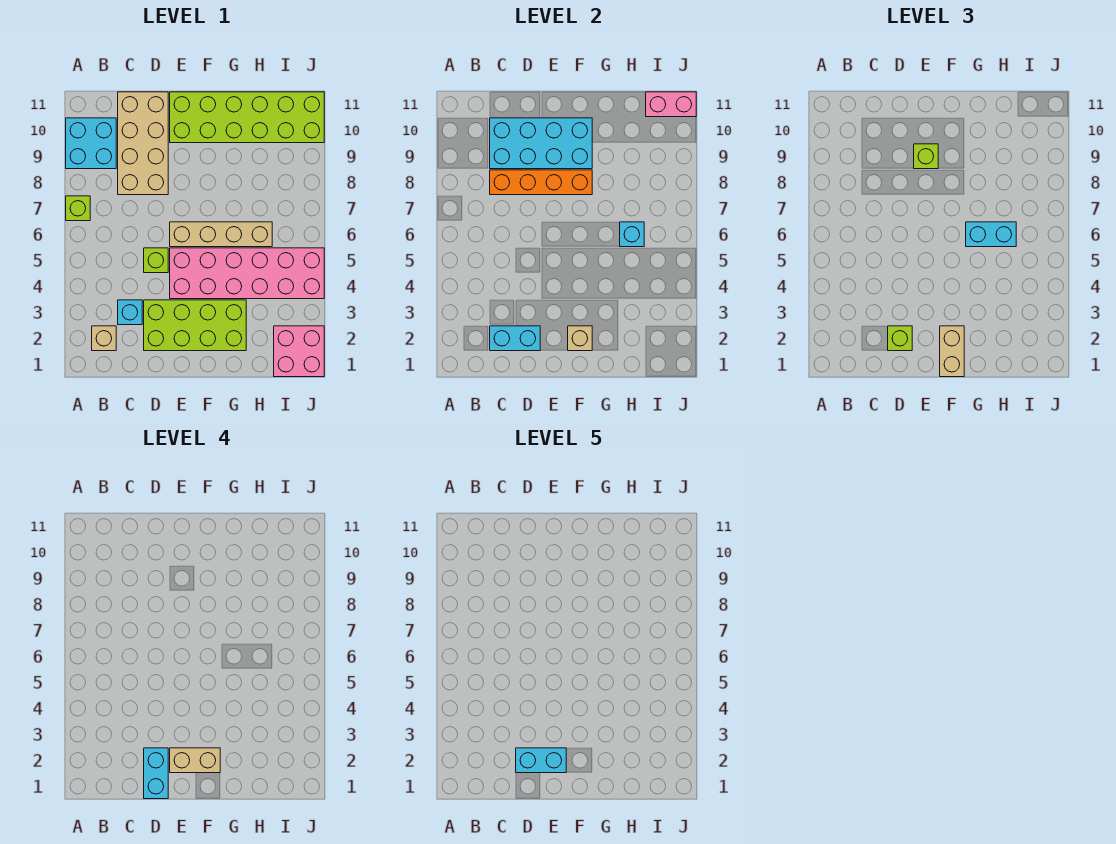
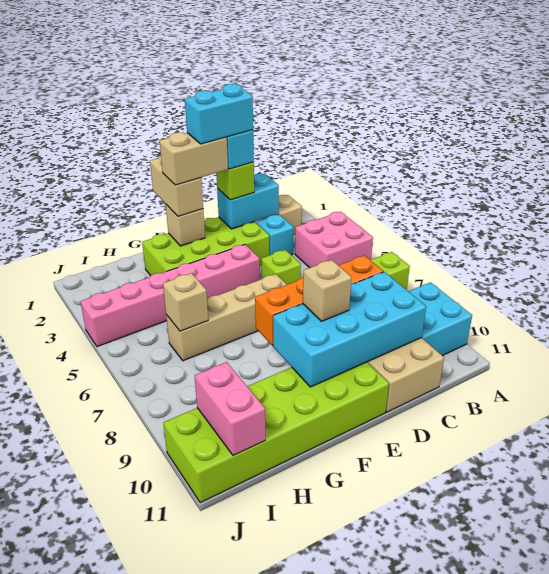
pink 2x6 brick [170,248,324,299] -> pink 1x6 brick [81,245,260,347]
lime 1x1 brick [914,144,938,169] -> tan 1x1 brick [303,260,351,321]
cyan 1x2 brick [966,222,1016,247] -> none
cyan 1x1 brick [620,222,644,247] -> tan 1x1 brick [163,273,208,331]
pink 2x2 brick [274,326,324,377] -> pink 2x2 brick moved to [295,212,373,268]
pink 1x2 brick [646,92,696,117] -> pink 1x2 brick turned to [195,362,265,456]

